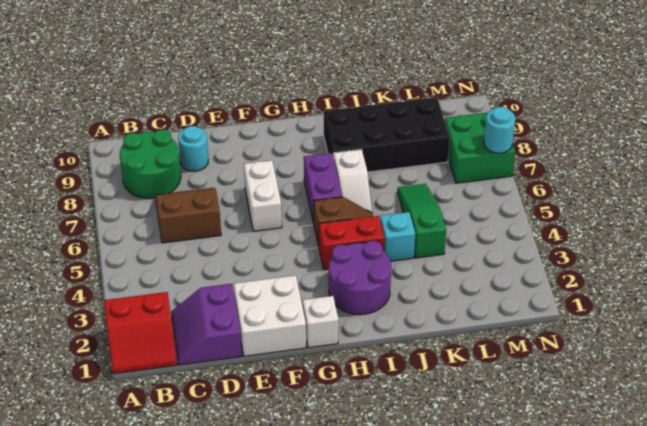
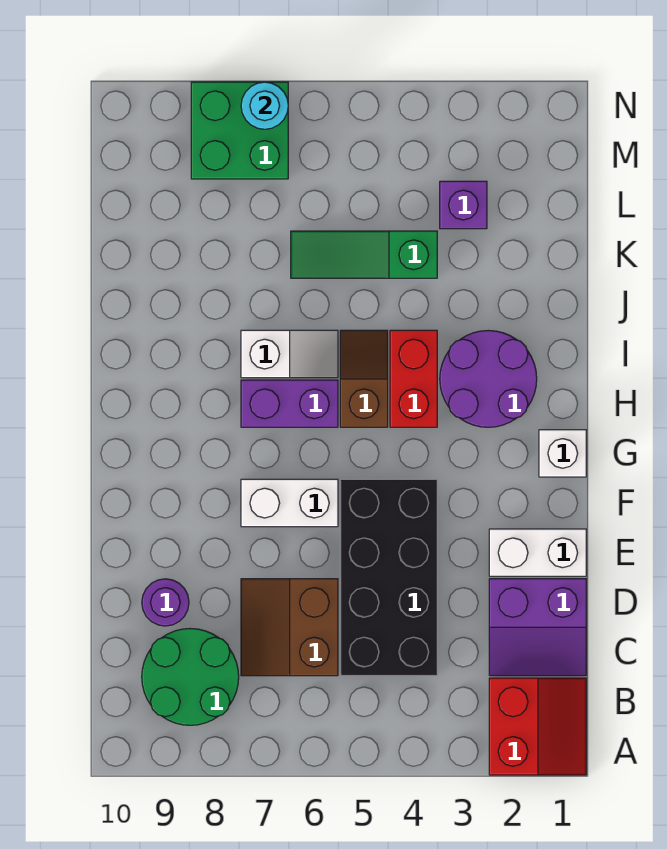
cyan 1x1 round brick [178,126,208,171] -> purple 1x1 round brick [142,579,189,626]
white 2x2 brick [234,275,306,356] -> white 1x2 brick [489,529,586,576]
black 2x4 brick [324,98,450,172] -> black 2x4 brick moved to [340,479,437,676]
cyan 1x1 brick [380,212,415,261] -> none
none -> purple 1x1 brick [440,181,487,229]

